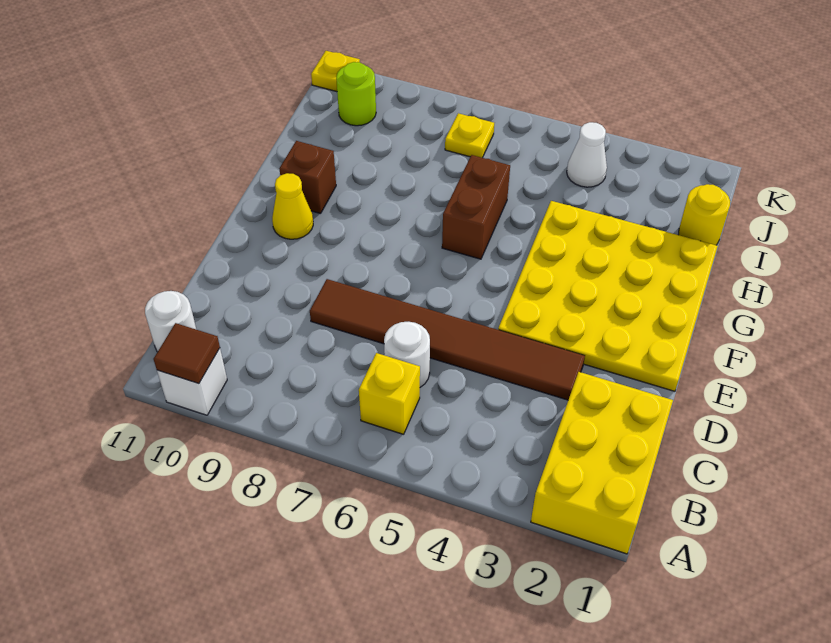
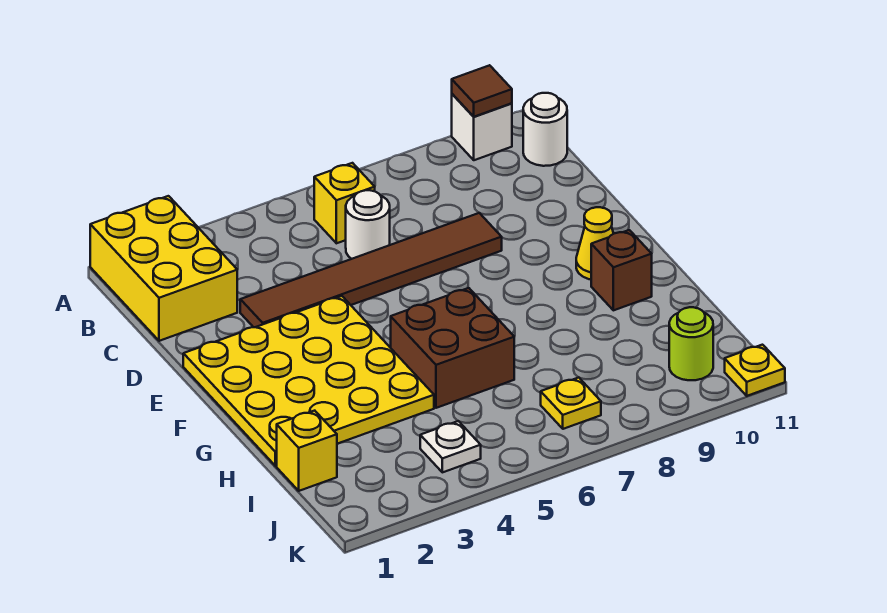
brown 1x2 brick [442,155,510,259] -> brown 2x2 brick [391,288,514,408]
yellow 1x1 round brick [679,184,730,245] -> yellow 1x1 brick [277,411,337,491]
white 1x1 cone [567,122,607,187] -> white 1x1 plate [420,421,481,472]

